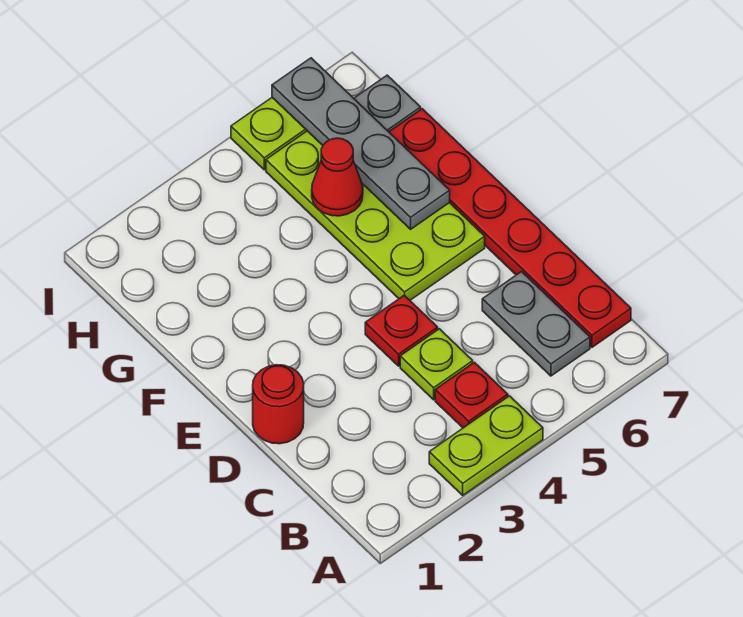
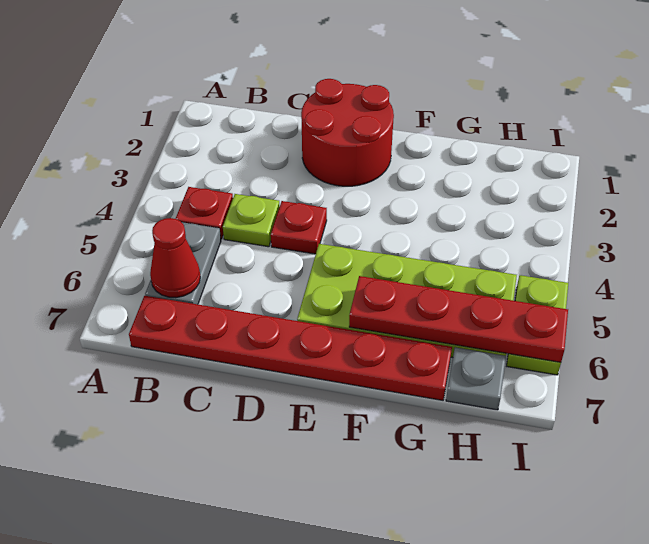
lime 1x2 plate [429,396,543,495] -> none
grey 1x2 plate [482,272,590,376] -> grey 1x2 plate turned to [145,222,221,304]
red 1x1 round brick [253,365,304,444] -> red 2x2 round brick [301,79,394,186]
grey 1x4 plate [272,58,450,229] -> red 1x4 plate [349,276,568,362]
red 1x1 cone [312,138,363,216] -> red 1x1 cone moved to [150,218,200,298]

